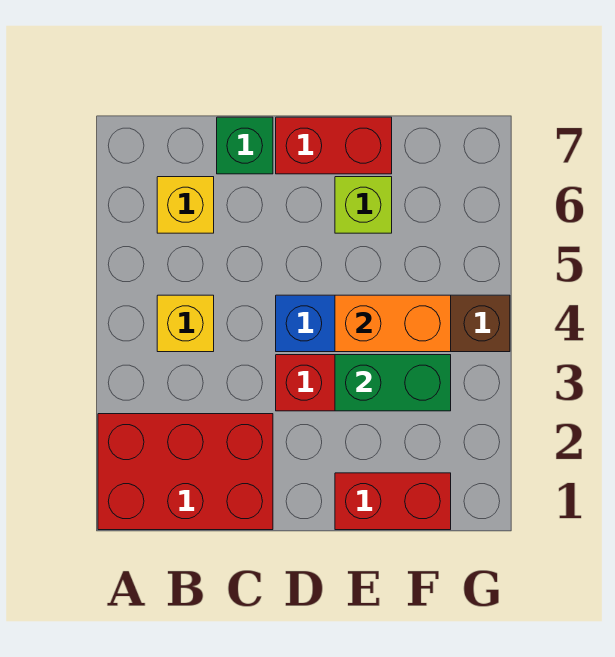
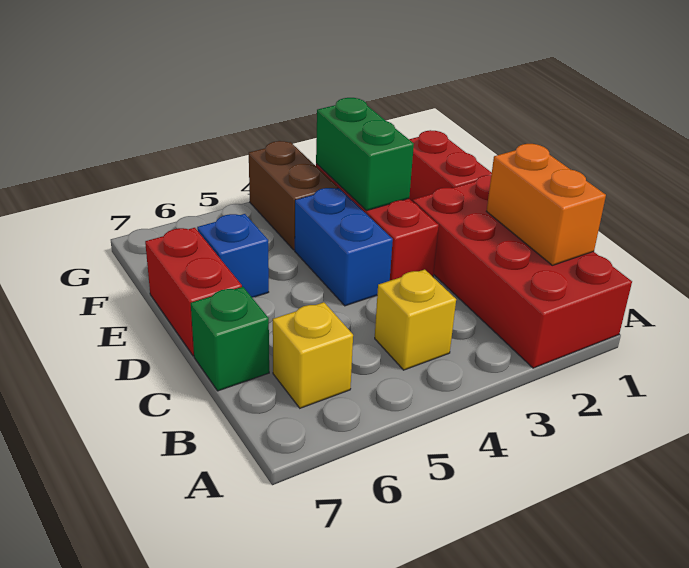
red 2x3 brick [98,414,273,530] -> red 2x4 brick [413,175,632,368]
orange 1x2 brick [335,295,451,352] -> orange 1x2 brick moved to [487,144,606,265]
lime 1x1 brick [335,177,392,233] -> blue 1x1 brick [197,214,269,298]

